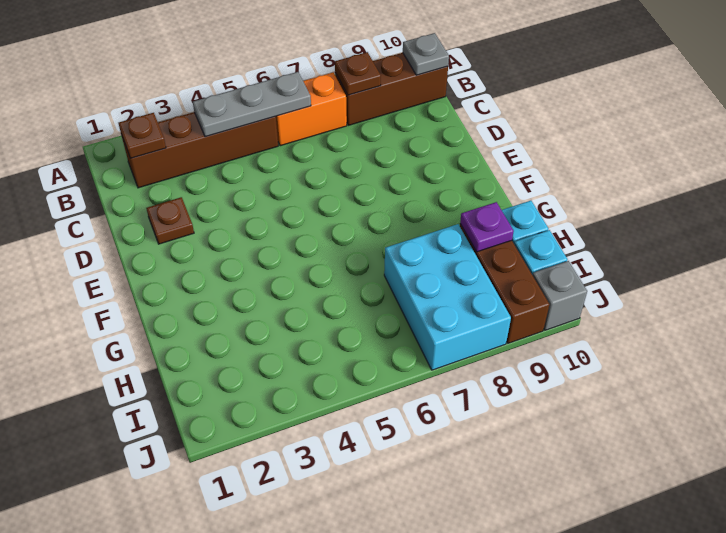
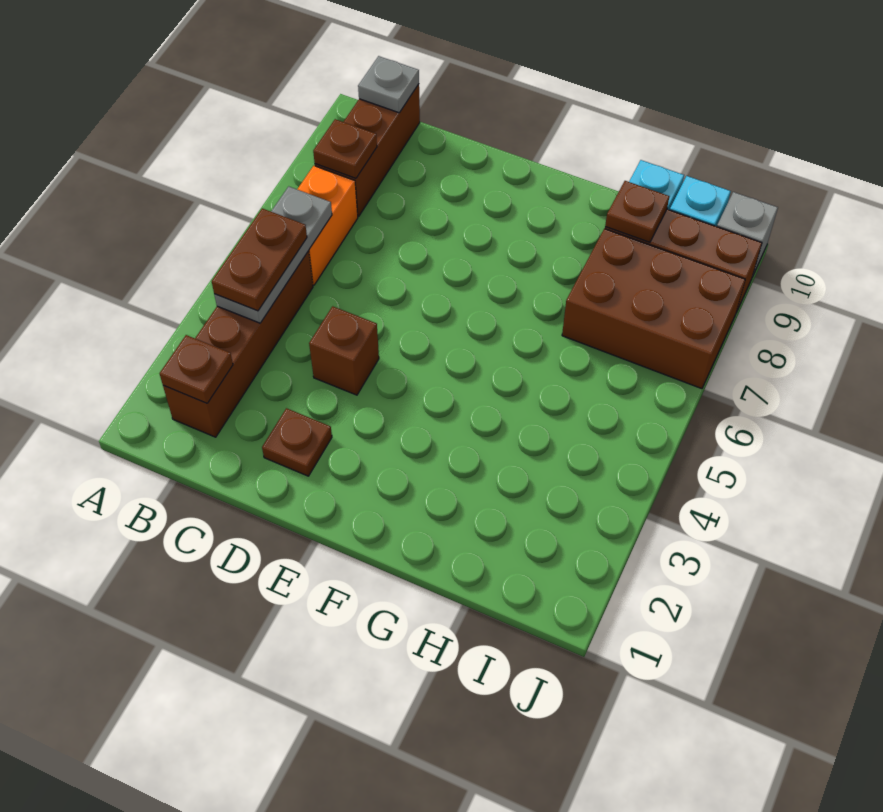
none -> brown 1x2 plate [212,208,307,311]
none -> brown 1x1 brick [309,306,379,395]
cyan 2x3 brick [384,224,511,370] -> brown 2x3 brick [562,229,745,389]
purple 1x1 plate [460,202,514,252] -> brown 1x1 plate [605,181,669,242]

